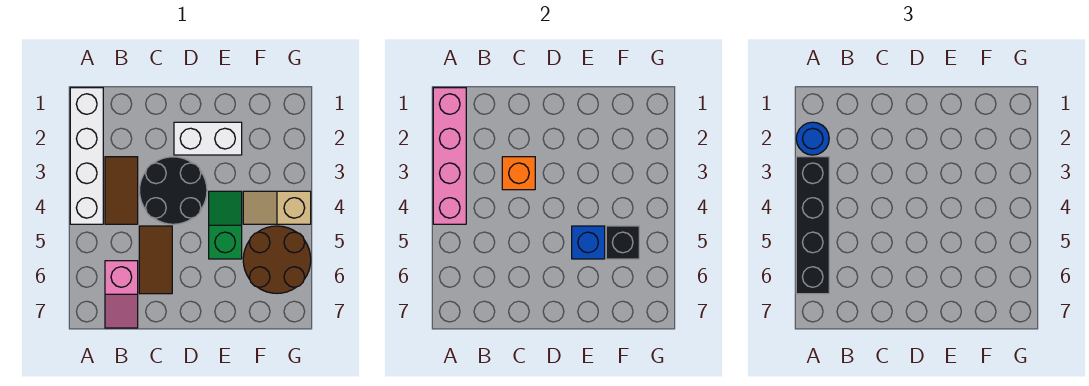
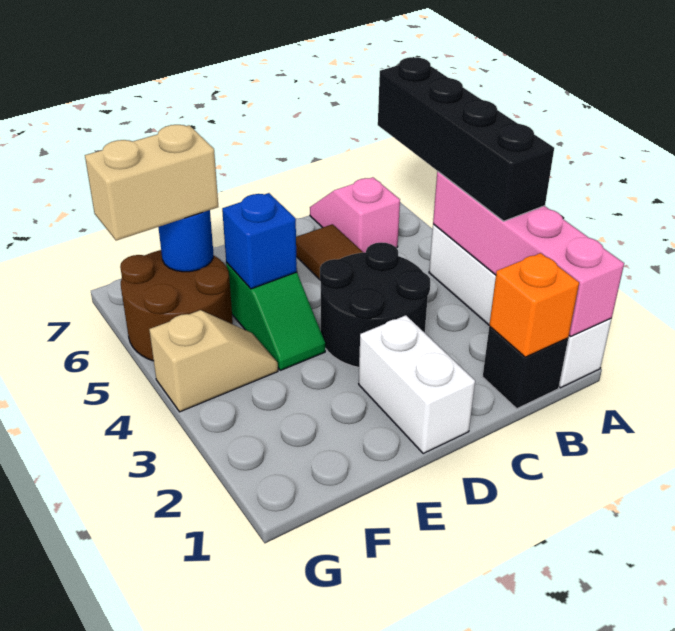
blue 1x1 round brick [796,122,829,155] -> blue 1x1 round brick moved to [158,210,213,272]
brown 1x2 tile [105,157,138,224] -> none
orange 1x1 brick [502,157,535,190] -> orange 1x1 brick moved to [489,253,579,357]
white 1x2 brick [174,122,242,155] -> white 1x2 brick turned to [359,315,475,454]
black 1x1 brick [606,226,639,259] -> black 1x1 brick moved to [483,327,568,409]
none -> tan 1x2 brick [85,125,218,241]

